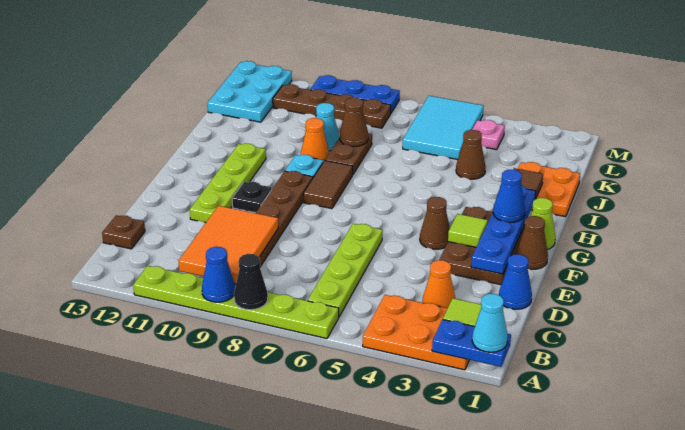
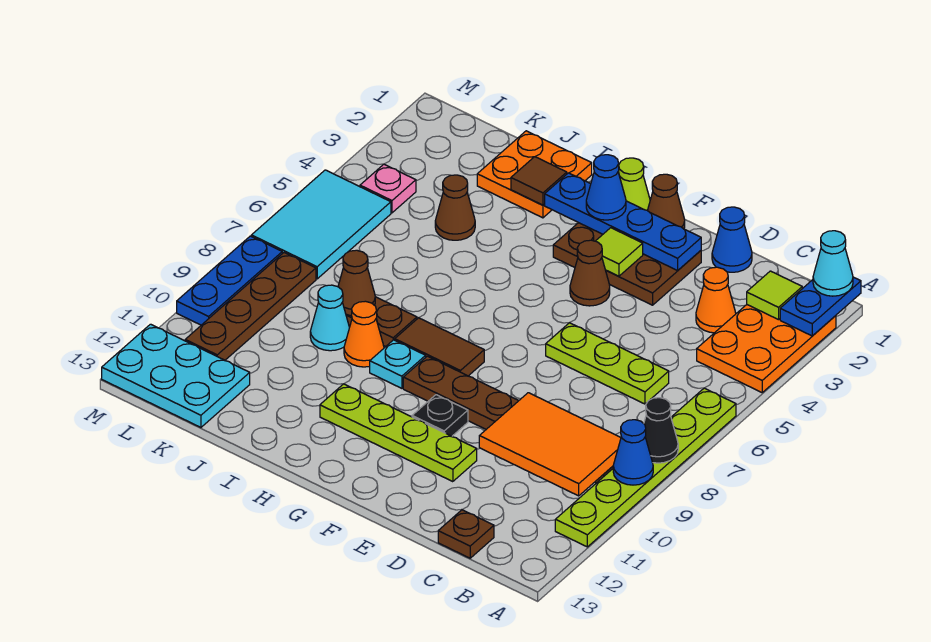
lime 1x4 plate [308,224,383,317] -> lime 1x3 plate [546,323,669,404]
cyan 2x3 tile [403,96,484,160] -> cyan 2x3 tile turned to [251,170,391,279]

